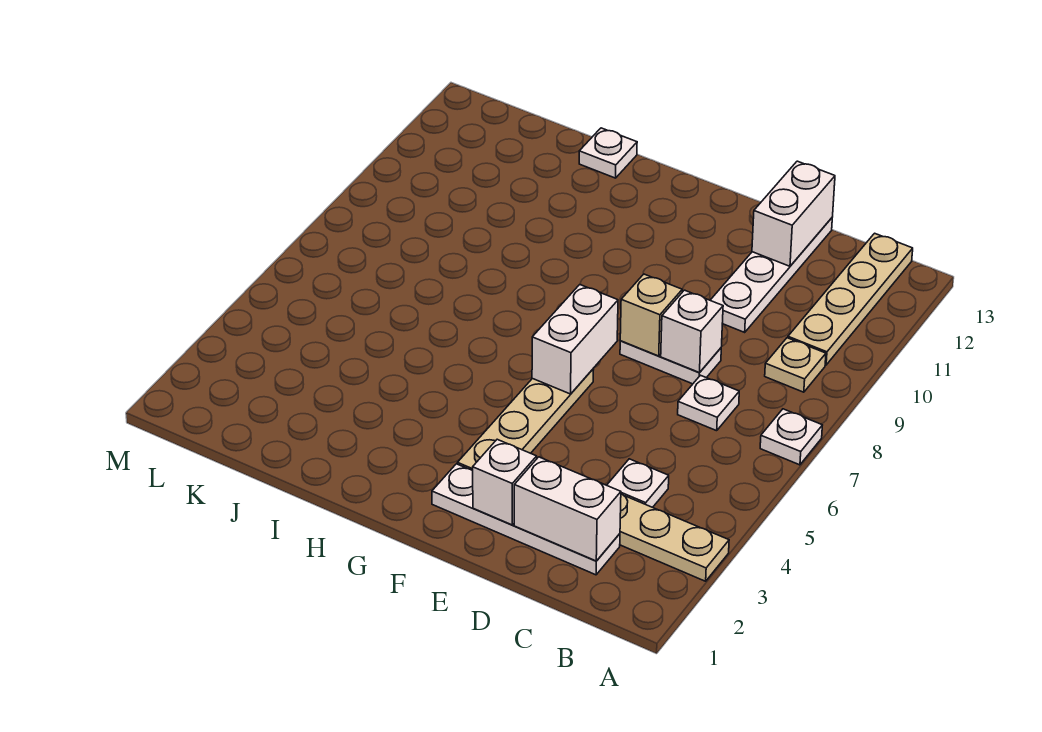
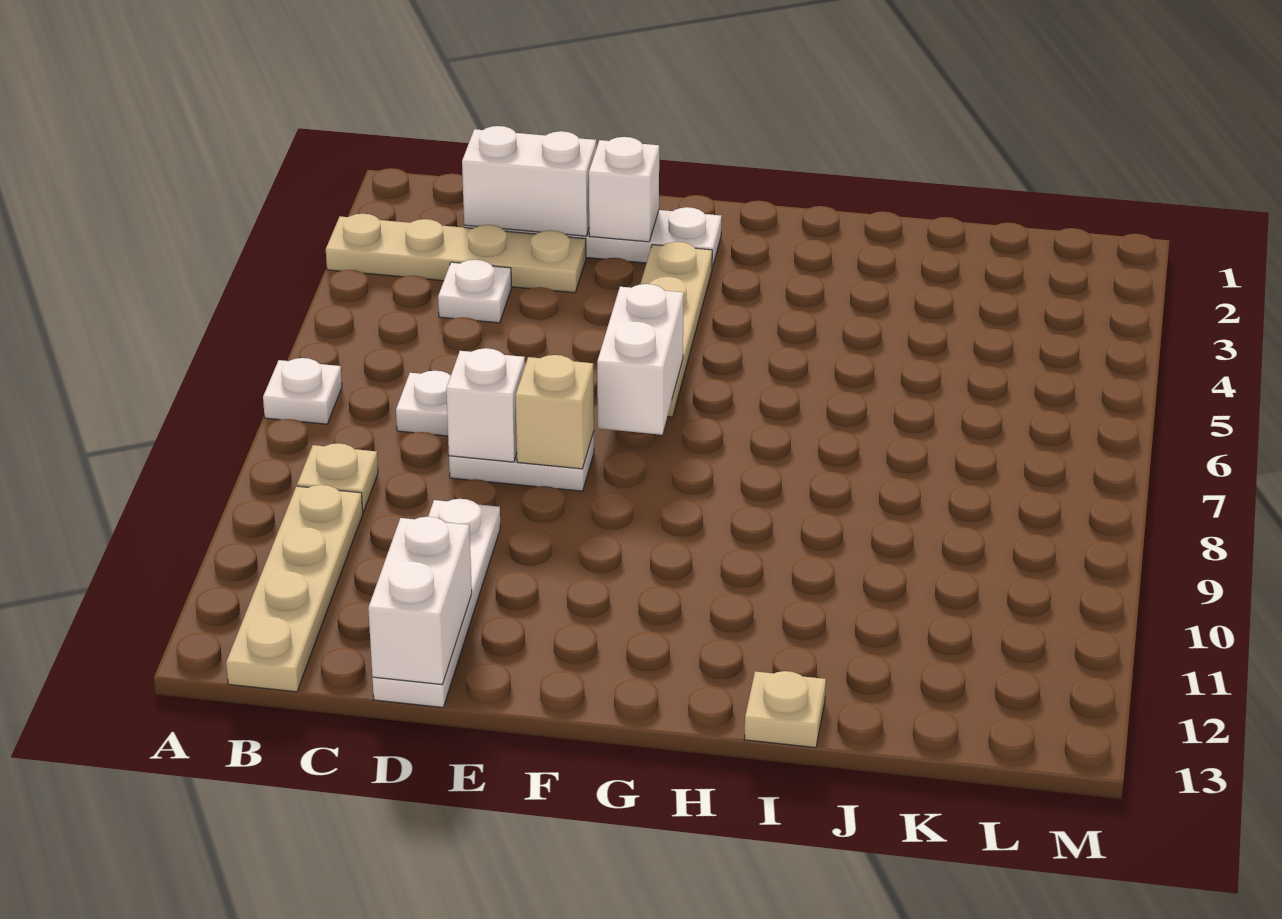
white 1x1 plate [579,128,637,178] -> tan 1x1 plate [744,671,826,748]

